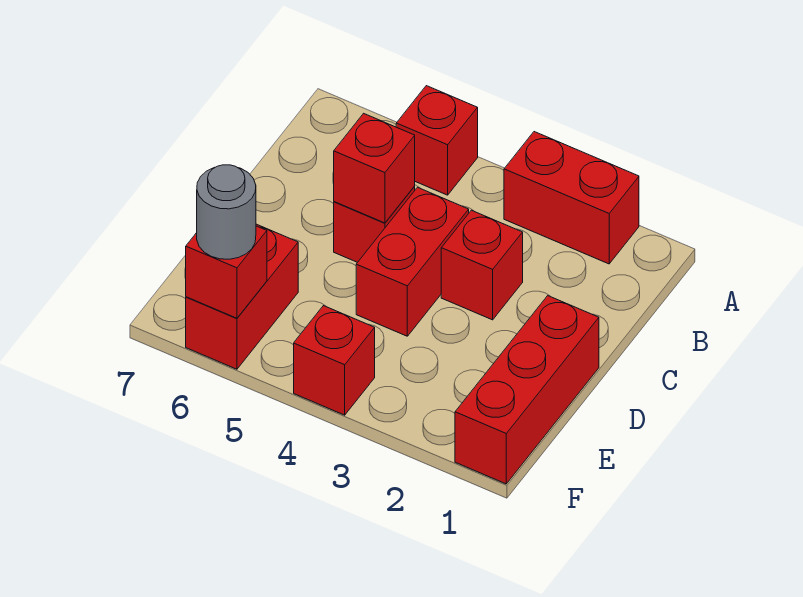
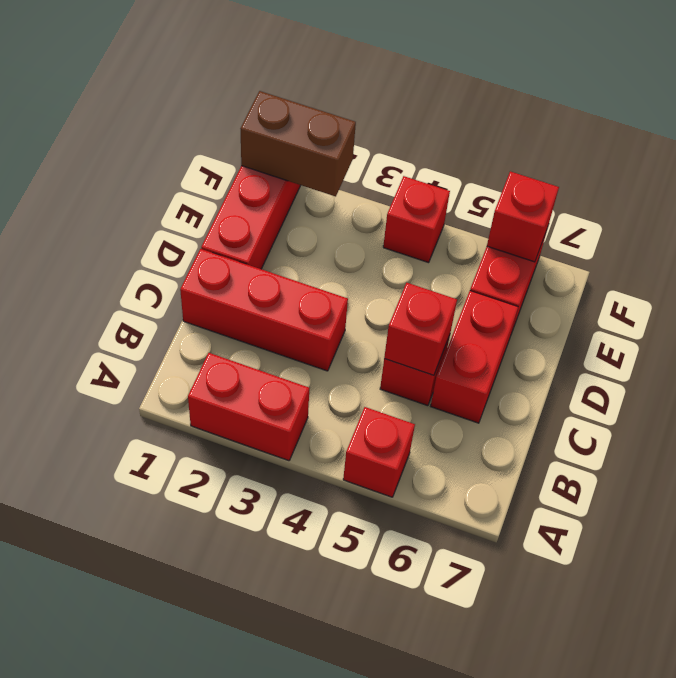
red 1x1 brick [441,210,523,320] -> red 1x3 brick [180,249,348,371]
red 1x2 brick [356,187,469,336] -> red 1x2 brick moved to [431,291,518,423]
none -> brown 1x2 brick [240,91,356,197]
grey 1x1 round brick [197,165,256,259] -> none

